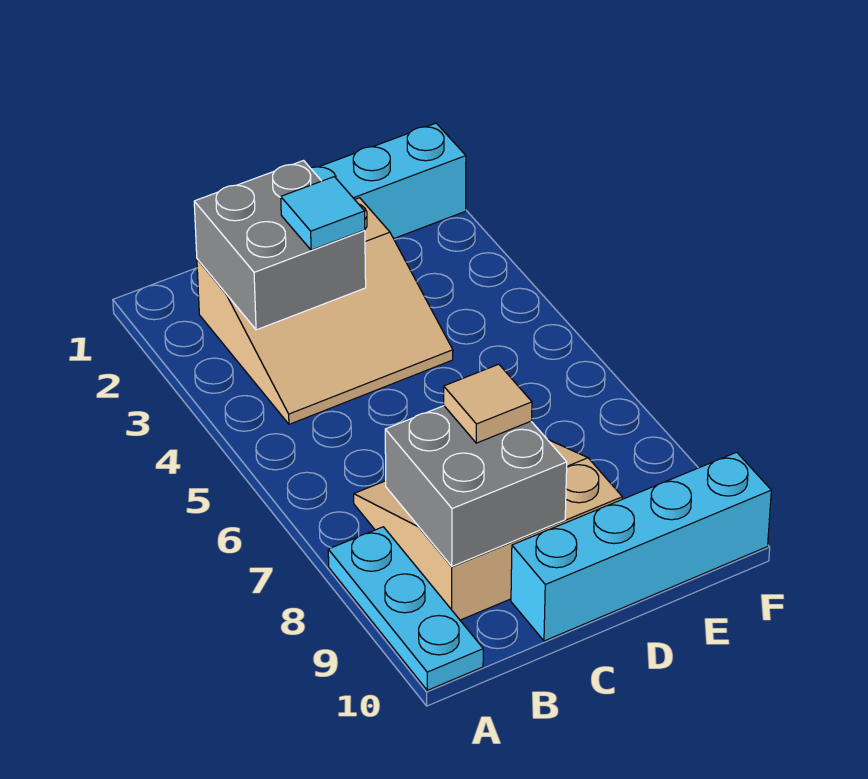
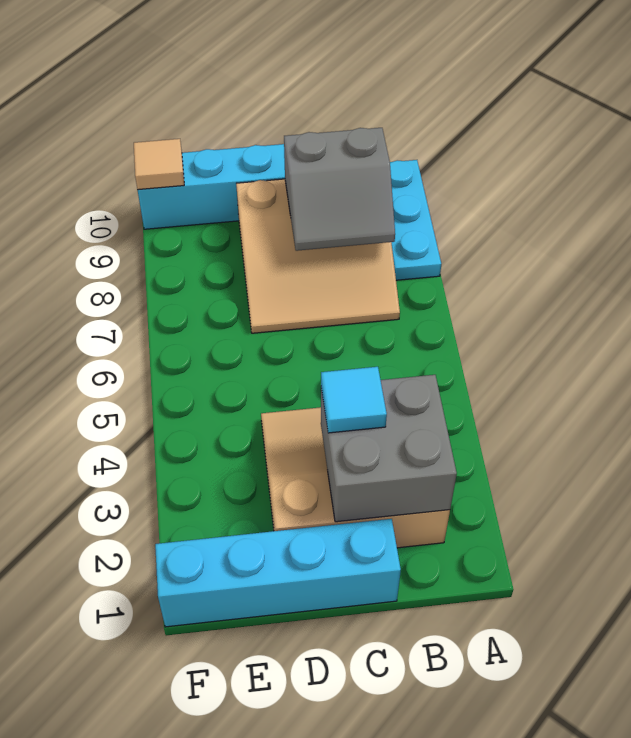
grey 2x2 brick [385,406,567,566] -> grey 2x2 slope [284,128,395,251]
tan 1x1 tile [444,364,532,443] -> tan 1x1 tile moved to [134,139,184,190]

